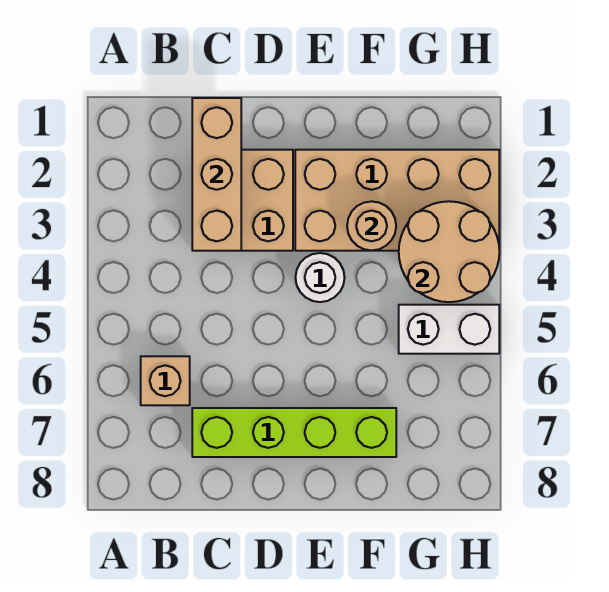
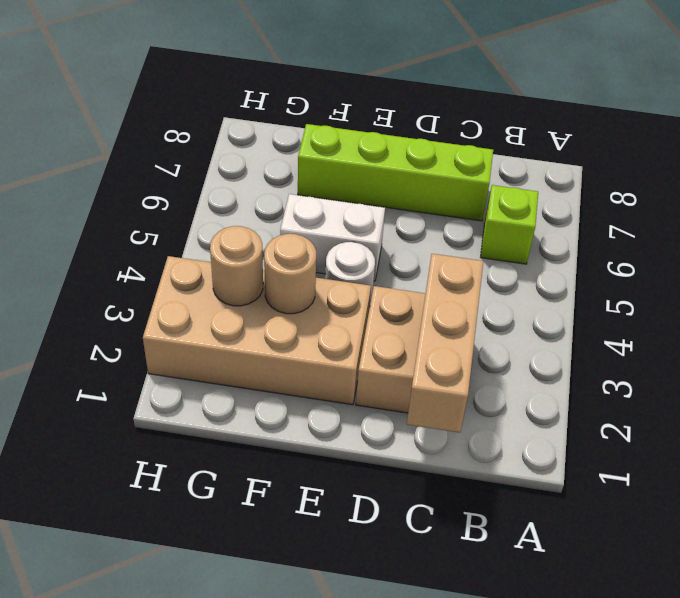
tan 1x1 brick [141,356,190,405] -> lime 1x1 brick [481,185,538,264]
tan 2x2 round brick [399,201,499,302] -> tan 1x1 round brick [210,226,263,306]
white 1x2 brick [399,305,499,354] -> white 1x2 brick moved to [280,194,385,281]

